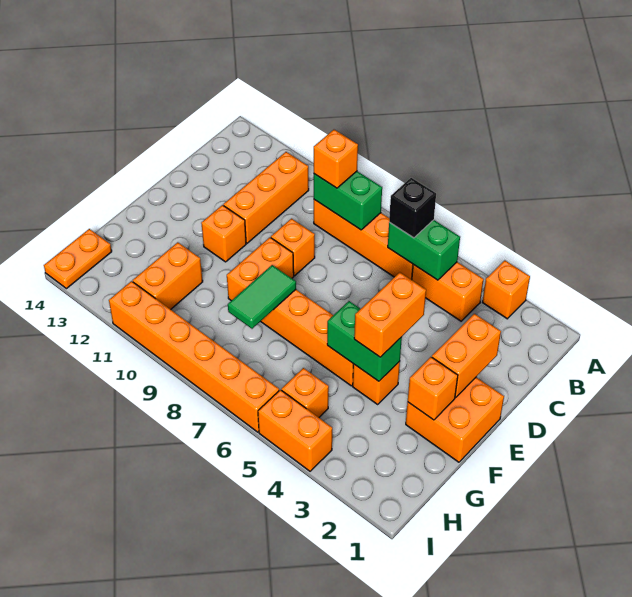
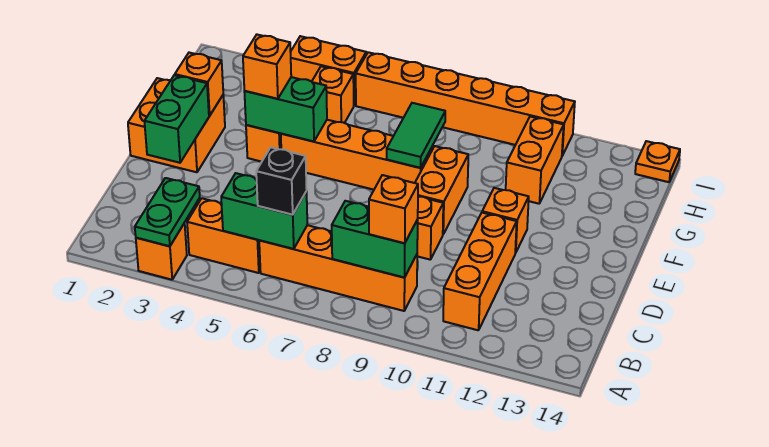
none -> green 1x2 plate [135,178,200,246]
orange 1x2 brick [432,314,501,398] -> green 1x2 brick [144,75,209,163]
orange 1x2 brick [354,272,426,357] -> orange 1x1 brick [243,35,291,99]
orange 1x2 plate [44,229,112,289] -> orange 1x1 plate [635,141,680,182]

